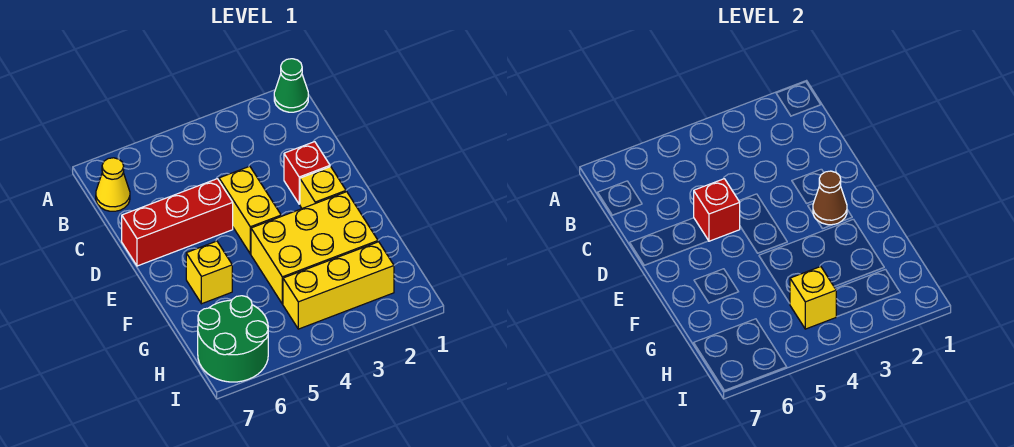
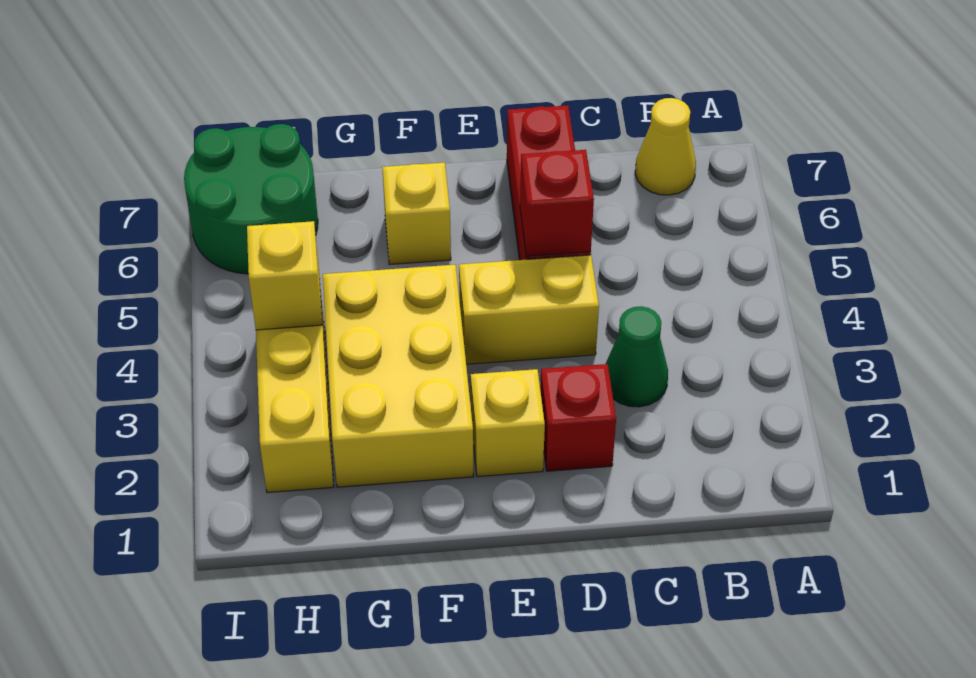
green 1x1 cone [274,59,308,112] -> green 1x1 cone moved to [606,306,668,407]
brown 1x1 cone [813,171,847,225] -> none

